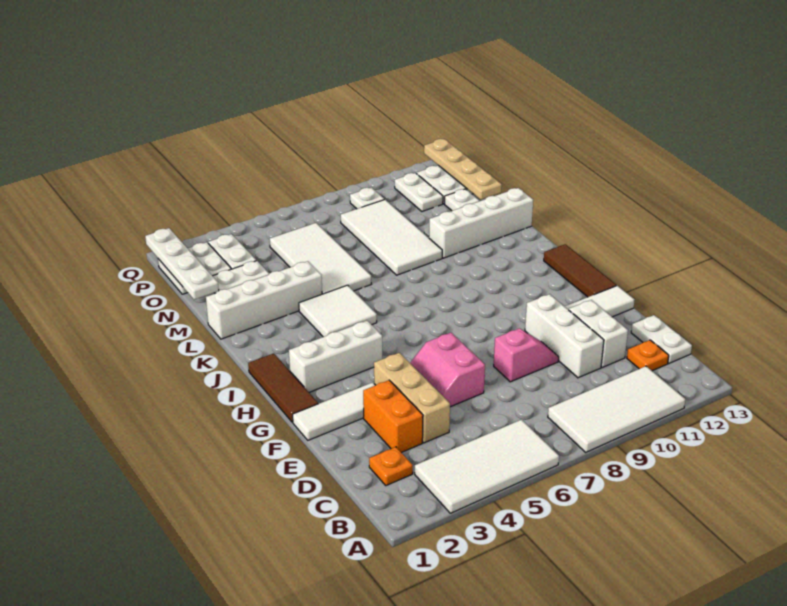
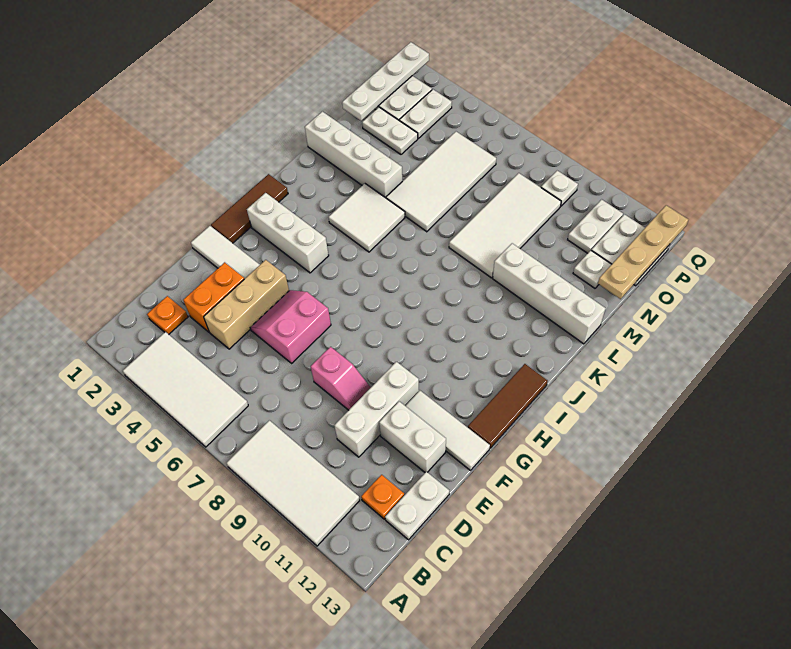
white 1x2 brick [569,300,628,368] -> white 1x2 brick turned to [379,401,446,472]

